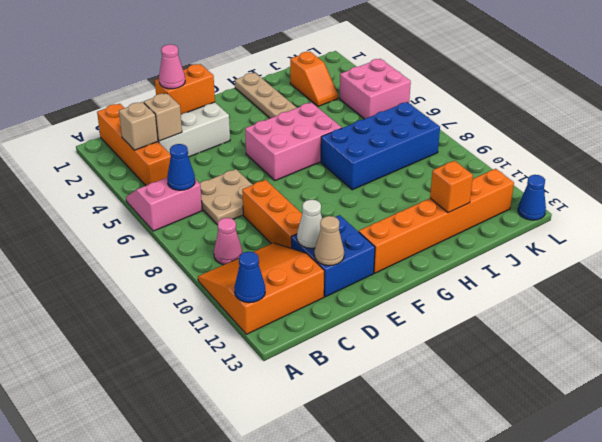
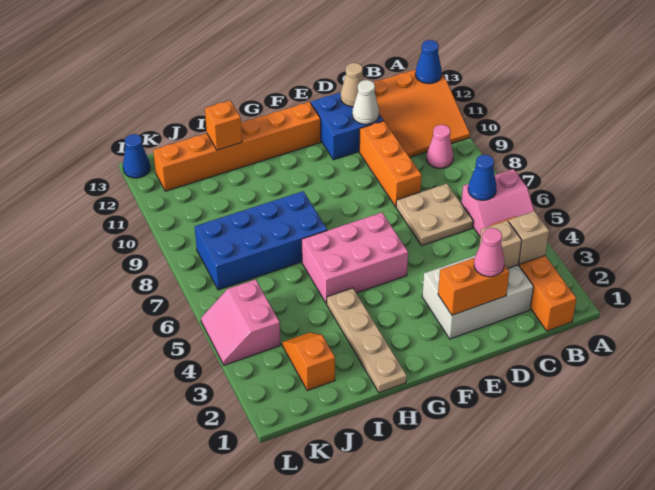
pink 2x2 brick [340,59,411,119] -> pink 2x2 slope [201,279,281,365]

